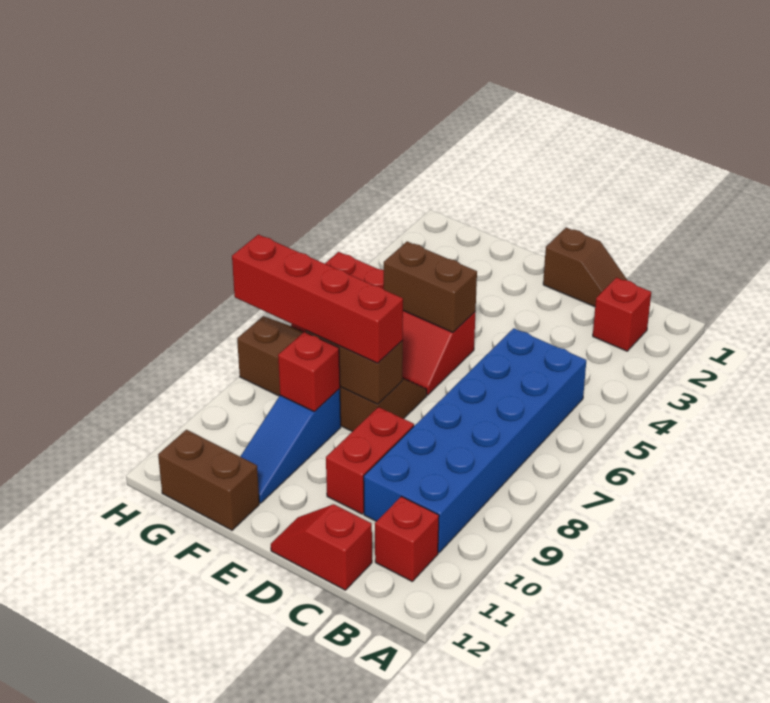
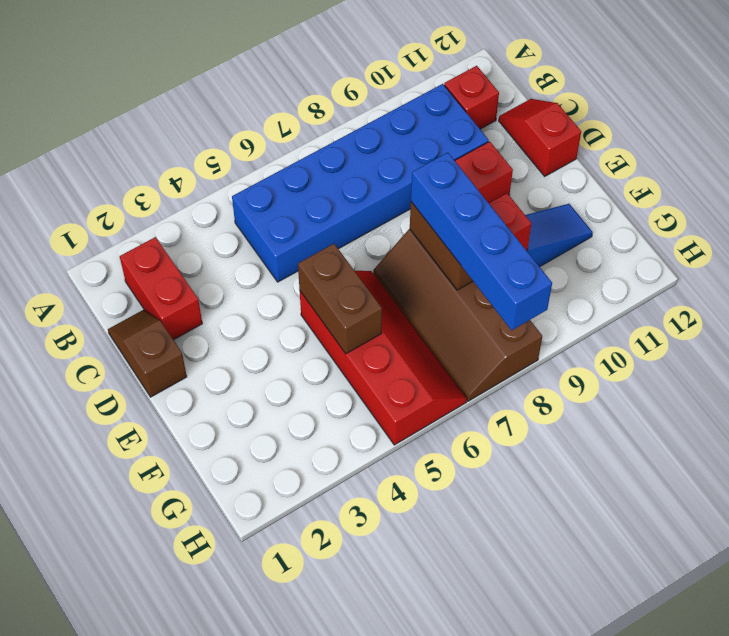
red 1x1 brick [593,278,651,351] -> red 1x2 brick [120,237,202,340]
red 1x2 slope [271,504,372,590] -> red 1x2 slope turned to [499,99,581,176]
red 1x4 brick [232,234,403,363] -> blue 1x4 brick [411,153,552,330]
brown 1x2 brick [158,430,259,530] -> none

